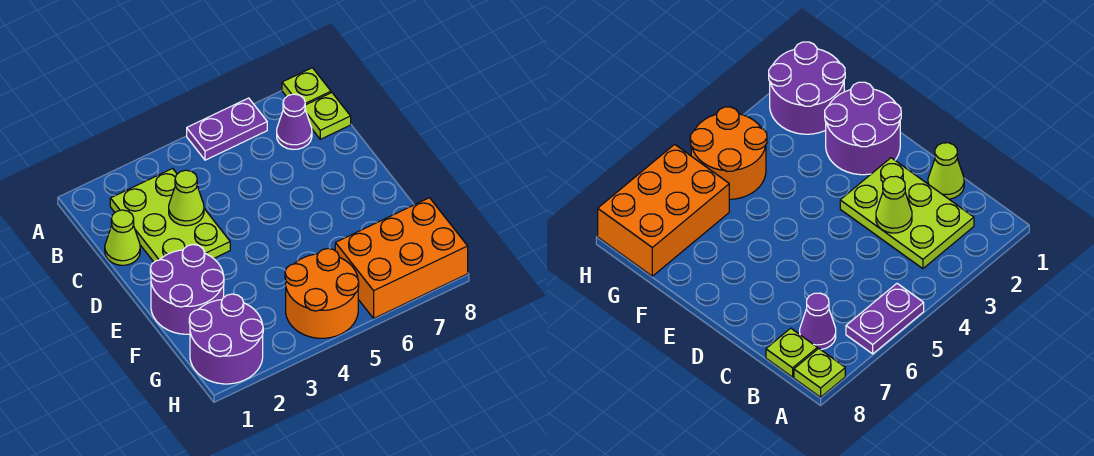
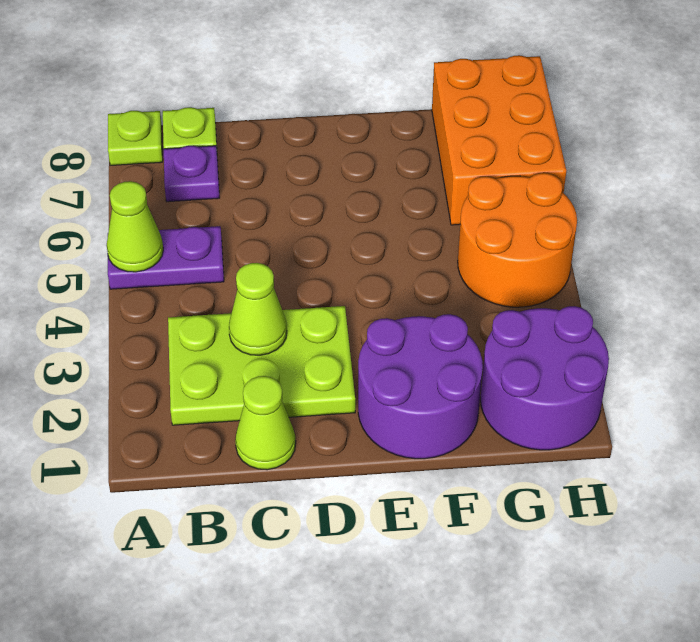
purple 1x2 plate [187,98,267,160] -> purple 1x2 plate turned to [108,226,224,289]
none -> lime 1x1 cone [107,181,163,272]
purple 1x1 cone [277,94,312,149] -> purple 1x1 plate [164,146,220,202]

